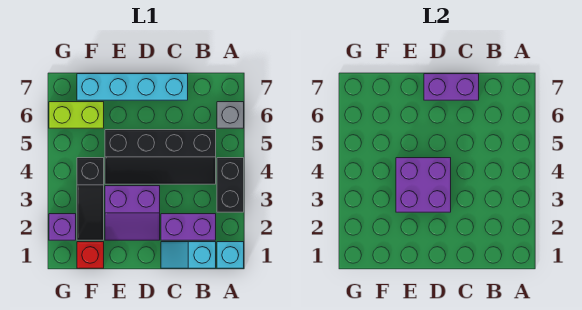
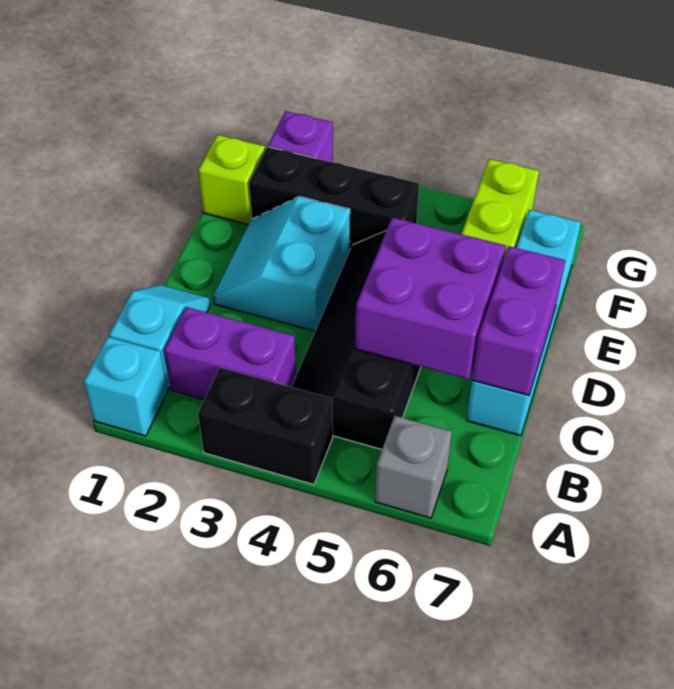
purple 1x2 brick [161,214,216,240] -> purple 1x2 brick turned to [164,307,296,400]
purple 2x2 slope [105,186,160,240] -> cyan 2x2 slope [213,197,350,331]
purple 2x2 brick [396,158,451,212] -> purple 2x2 brick moved to [355,217,506,379]
red 1x1 brick [77,242,104,268] -> lime 1x1 brick [198,135,265,224]
black 1x3 slope [77,158,104,240] -> black 1x3 brick [249,147,419,249]

